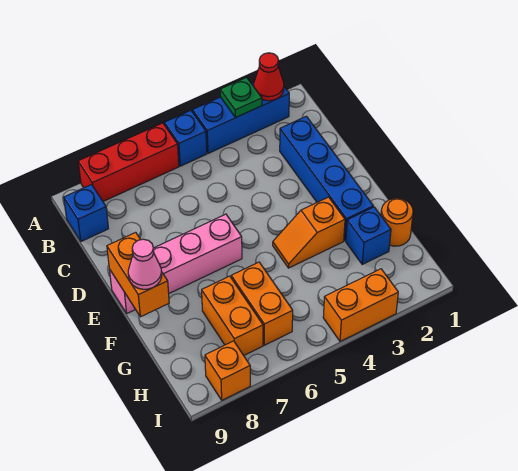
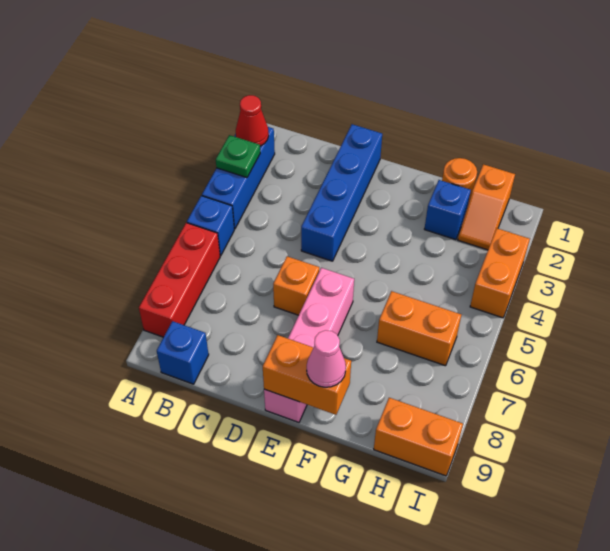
blue 1x4 brick [280,116,373,241] -> blue 1x4 brick turned to [301,124,382,261]
orange 1x2 slope [273,197,345,268] -> orange 1x2 slope moved to [458,164,515,250]
orange 1x2 brick [202,276,263,355] -> orange 1x2 brick moved to [374,398,463,476]
orange 1x1 brick [205,341,250,400] -> orange 1x1 brick moved to [273,256,319,315]

